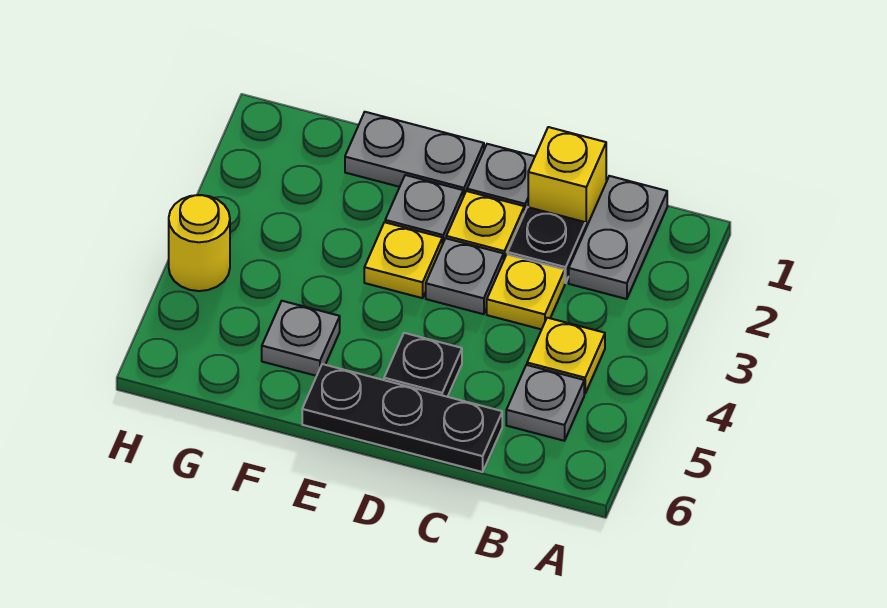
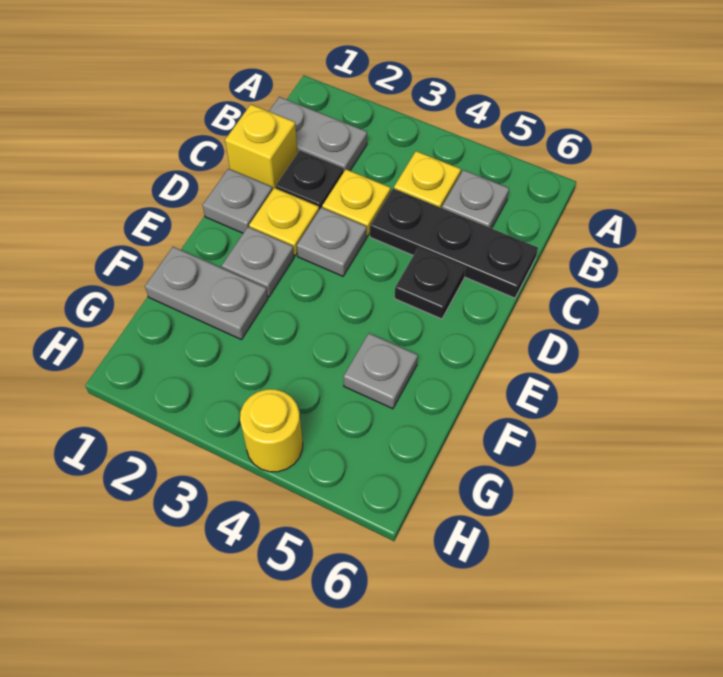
black 1x3 plate [302,364,502,472] -> black 1x3 plate turned to [370,189,538,298]
grey 1x2 plate [345,112,484,197] -> grey 1x2 plate turned to [145,247,268,339]
yellow 1x1 plate [364,222,442,298] -> none

